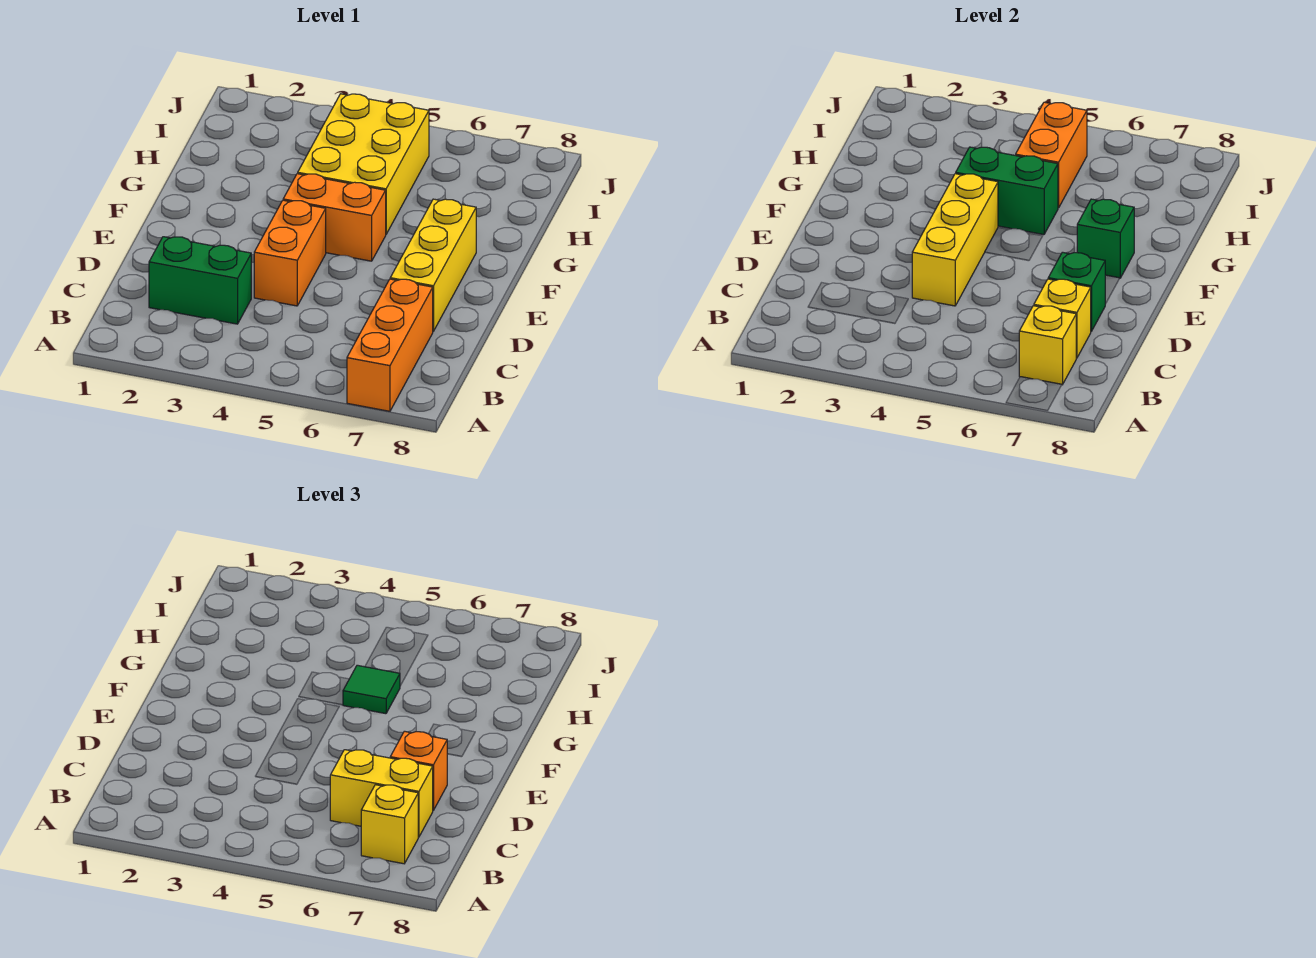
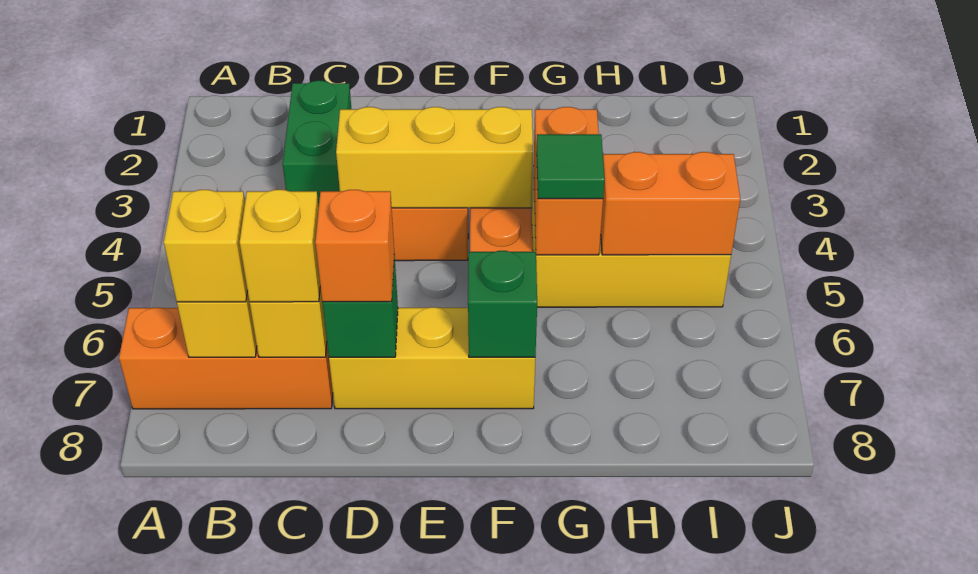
yellow 1x2 brick [330,750,433,837] -> yellow 1x1 brick [240,190,320,302]
green 1x2 brick [956,147,1058,235] -> orange 1x2 brick [533,107,603,255]

